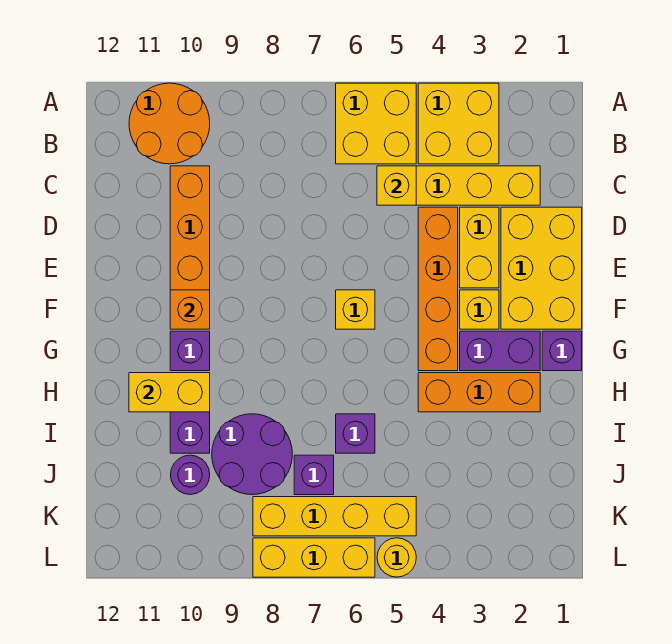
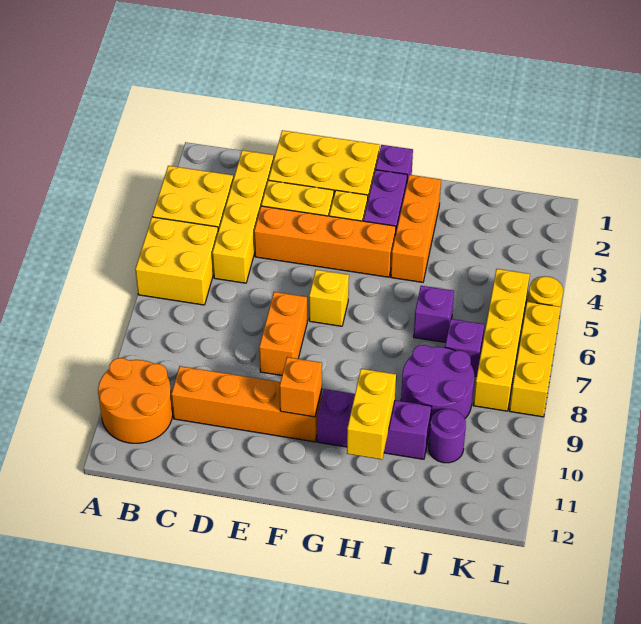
yellow 1x1 brick [377,166,416,205] -> none
none -> orange 1x2 brick [259,292,307,375]

